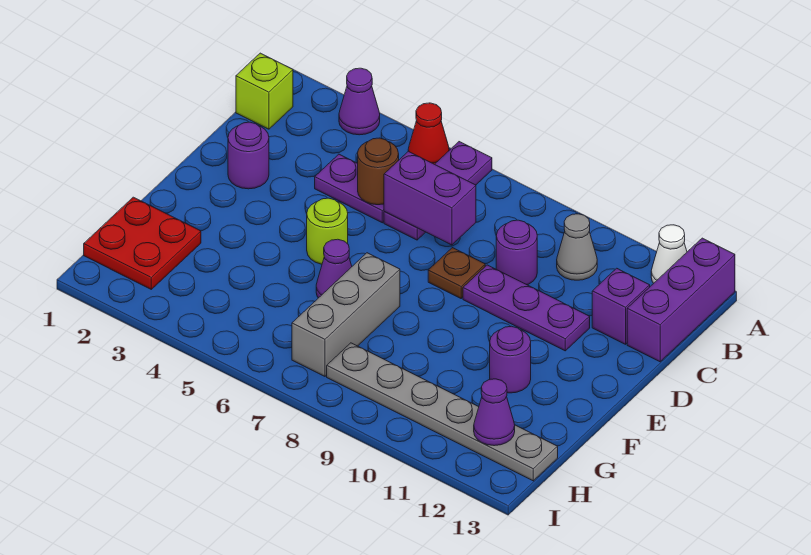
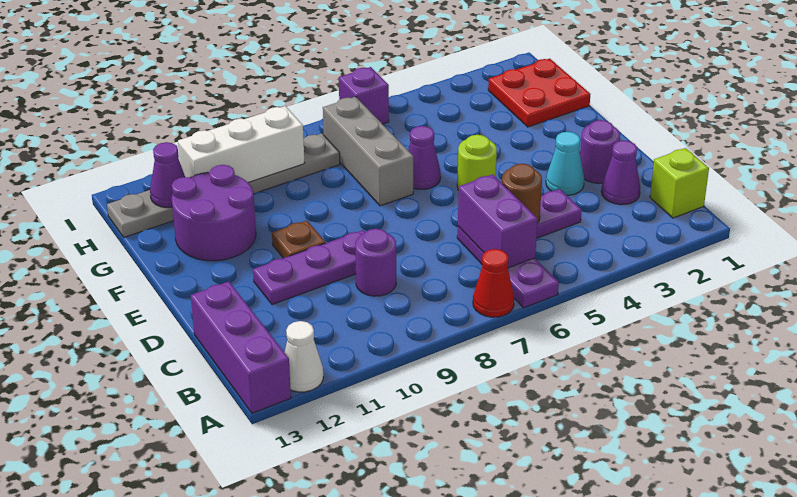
purple 1x1 cone [339,68,380,135] -> purple 1x1 cone moved to [601,140,640,205]
red 1x1 cone [408,103,449,164] -> red 1x1 cone moved to [473,249,514,317]
grey 1x1 cone [557,214,597,280] -> none
purple 1x2 brick [384,151,476,245] -> purple 1x2 brick turned to [458,174,538,268]
purple 1x1 brick [592,268,650,344] -> purple 1x1 brick moved to [339,67,389,124]
none -> cyan 1x1 cone [546,132,584,195]
brown 1x1 plate [428,248,485,298] -> brown 1x1 plate moved to [272,220,326,258]
purple 1x1 round brick [490,326,531,393] -> purple 2x2 round brick [172,165,256,261]
none -> white 1x3 brick [178,106,304,182]

